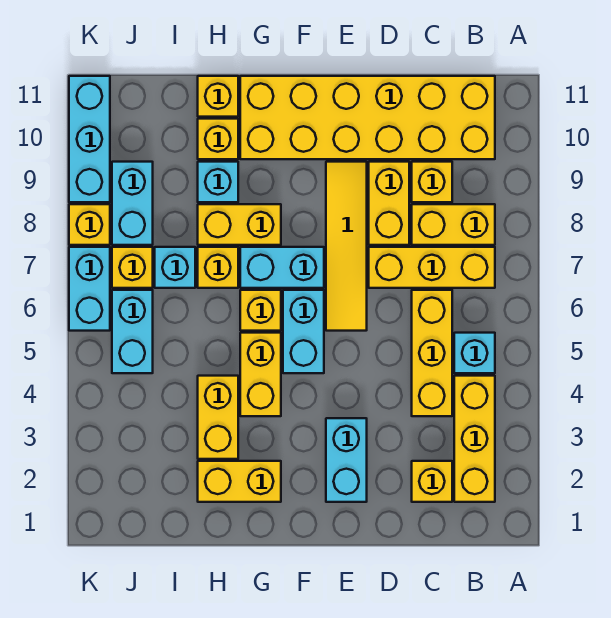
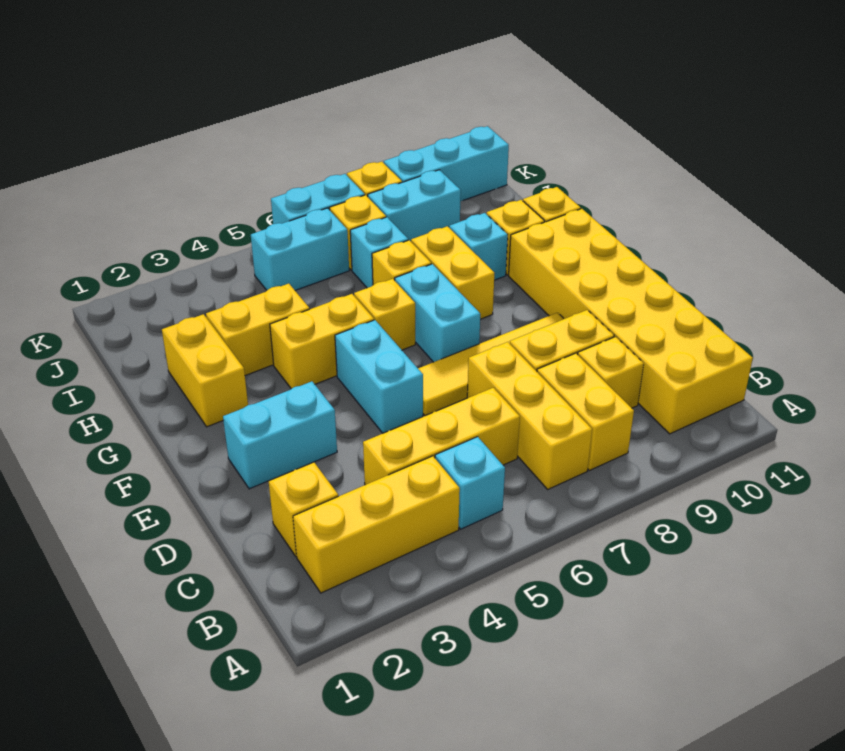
cyan 1x2 brick [283,290,324,373] -> cyan 1x2 brick turned to [335,320,423,433]

